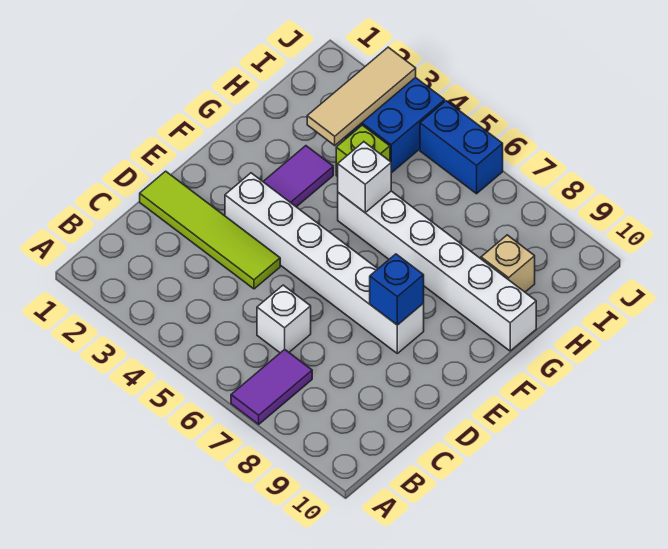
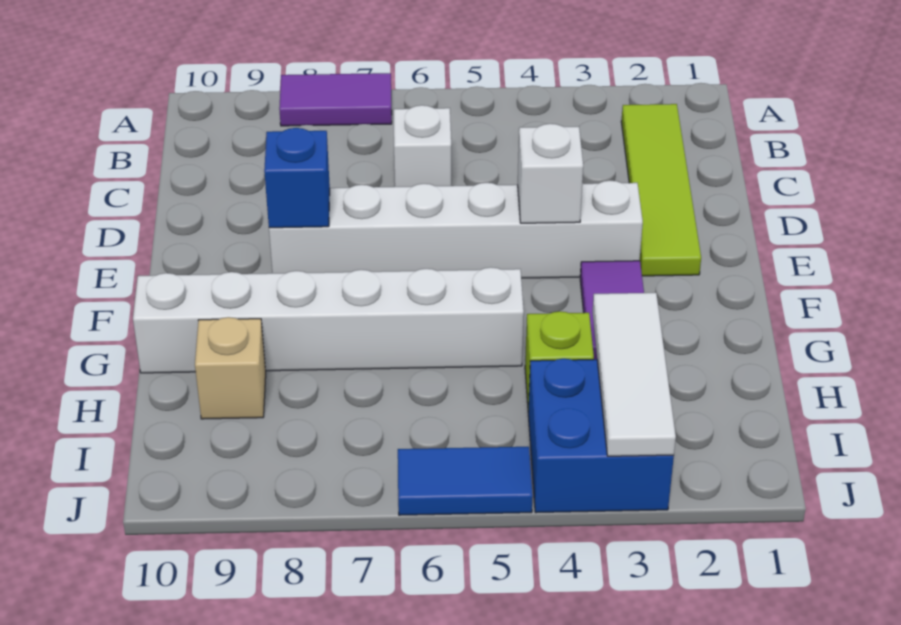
purple 1x2 tile [231,349,312,424] -> purple 1x2 tile turned to [279,73,392,126]
lime 1x4 tile [140,171,280,289] -> lime 1x4 tile turned to [621,104,701,276]
white 1x1 brick [338,142,391,212] -> white 1x1 brick moved to [518,124,583,223]
tan 1x3 tile [307,47,416,145] -> white 1x3 tile [593,293,676,456]
blue 1x2 brick [420,101,503,194] -> blue 1x2 tile [398,447,533,515]

